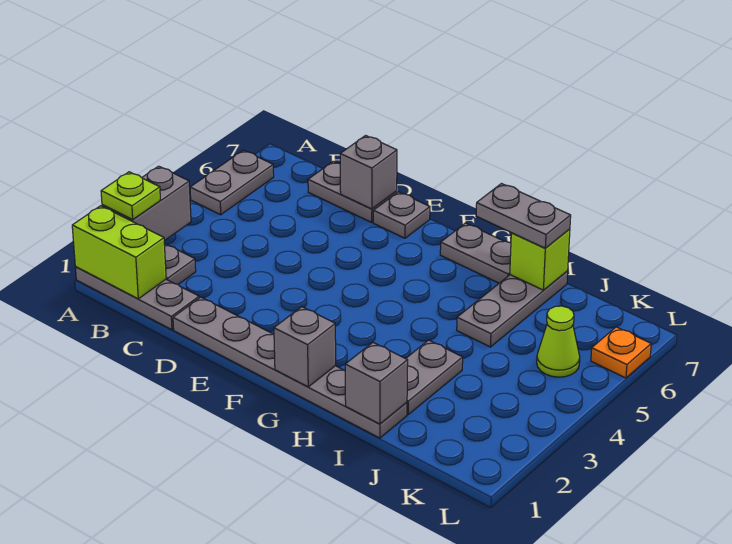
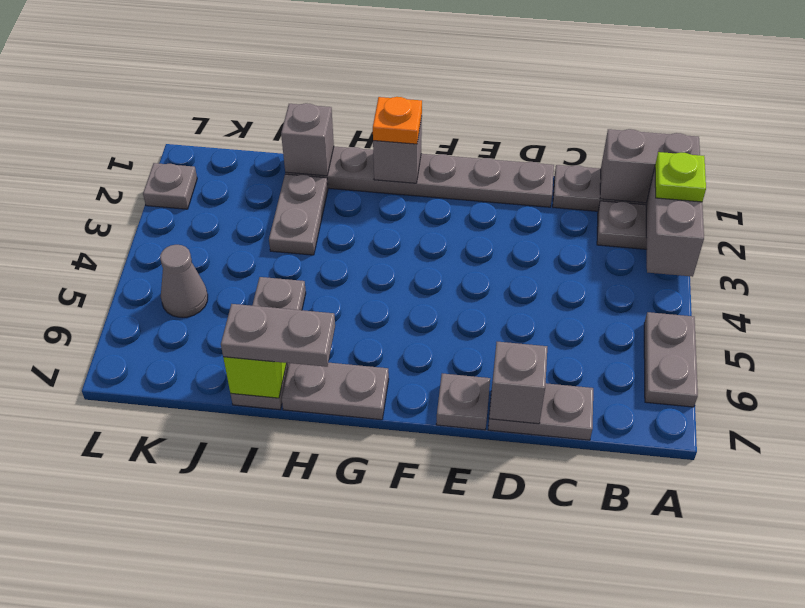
lime 1x2 brick [72,206,166,299] -> grey 1x2 brick [600,129,700,203]
lime 1x1 cone [537,306,580,377] -> grey 1x1 cone [160,245,208,317]
none -> grey 1x1 plate [143,163,197,209]
orange 1x1 plate [591,327,651,378] -> orange 1x1 plate moved to [373,97,422,144]

